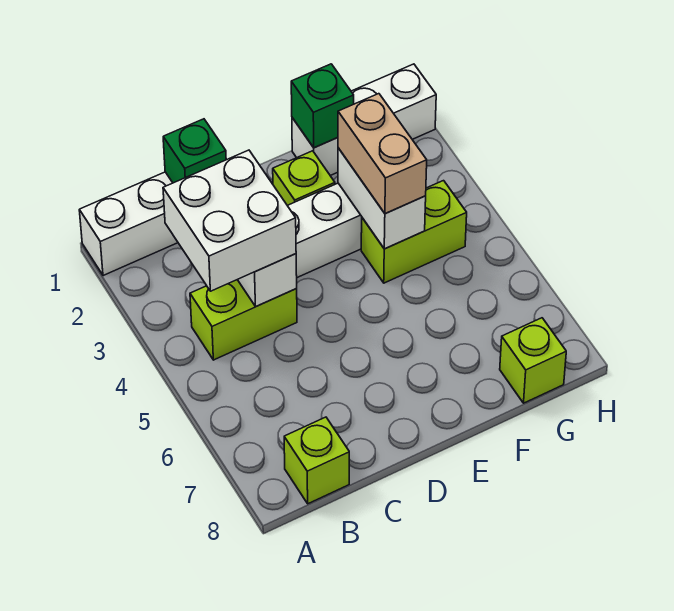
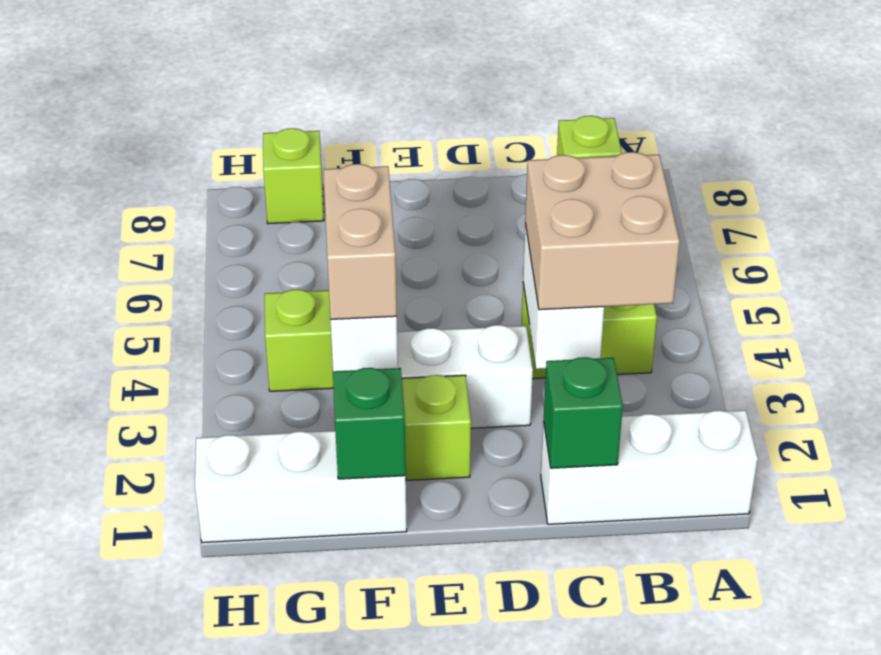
white 2x2 brick [163,150,296,291] -> tan 2x2 brick [525,152,680,310]

